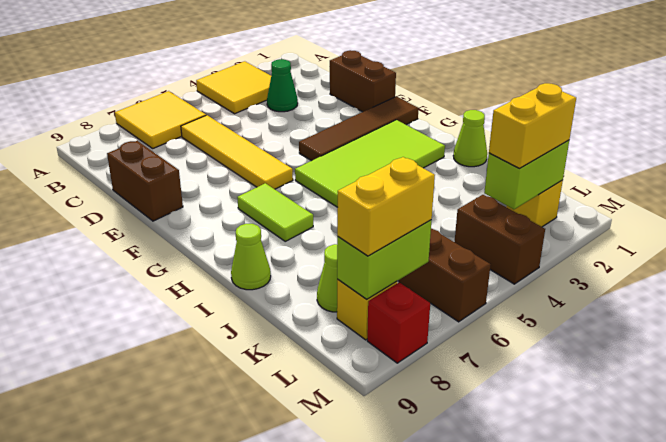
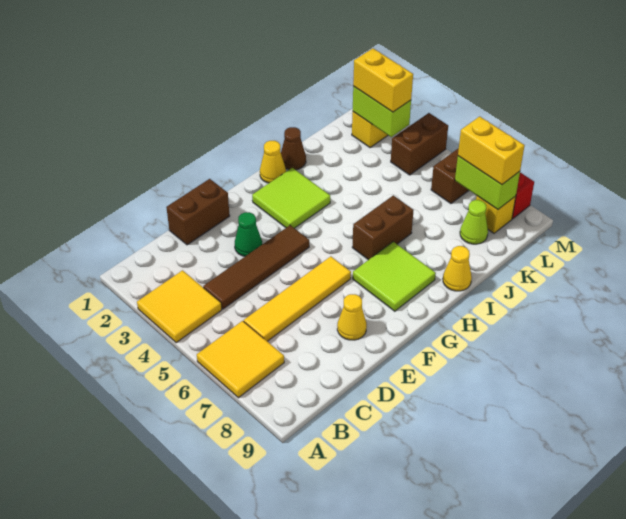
green 1x1 cone [267,59,298,112] -> green 1x1 cone moved to [235,212,262,256]
brown 1x2 brick [107,141,183,221] -> brown 1x2 brick moved to [352,195,414,260]
none -> yellow 1x1 cone [337,294,367,340]
brown 1x4 tile [299,97,419,161] -> brown 1x4 tile turned to [203,225,309,309]
lime 2x4 tile [295,120,445,207] -> lime 2x2 tile [252,168,330,228]
lime 1x2 tile [237,183,313,241] -> lime 2x2 tile [353,242,436,311]
none -> yellow 1x1 cone [260,141,286,183]
lime 1x1 cone [453,110,487,167] -> brown 1x1 cone [281,127,306,170]
lime 1x1 cone [231,224,271,290] -> yellow 1x1 cone [443,246,472,291]

